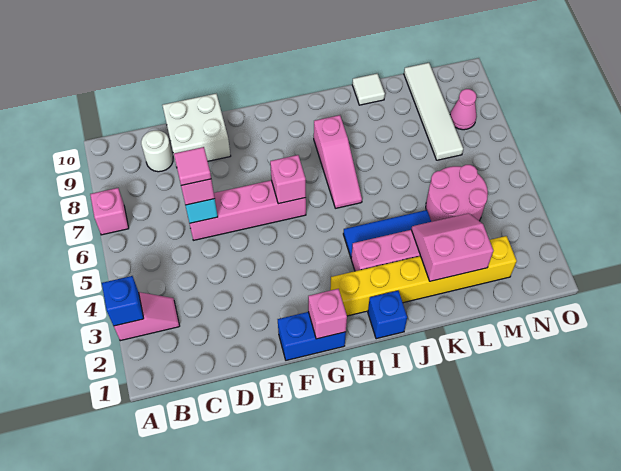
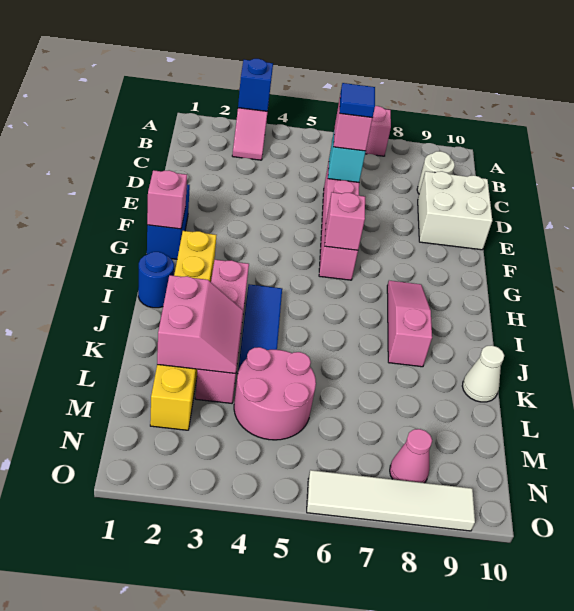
pink 1x1 tile [174,147,211,186] -> blue 1x1 tile [340,83,375,118]
blue 1x1 brick [368,291,407,339] -> blue 1x1 round brick [138,252,174,308]
pink 1x3 slope [314,115,362,208] -> pink 1x3 slope turned to [387,281,432,367]
white 1x1 tile [352,74,385,105] -> white 1x1 cone [462,345,504,402]
white 1x4 tile [404,63,463,160] -> white 1x4 tile moved to [307,470,475,531]

